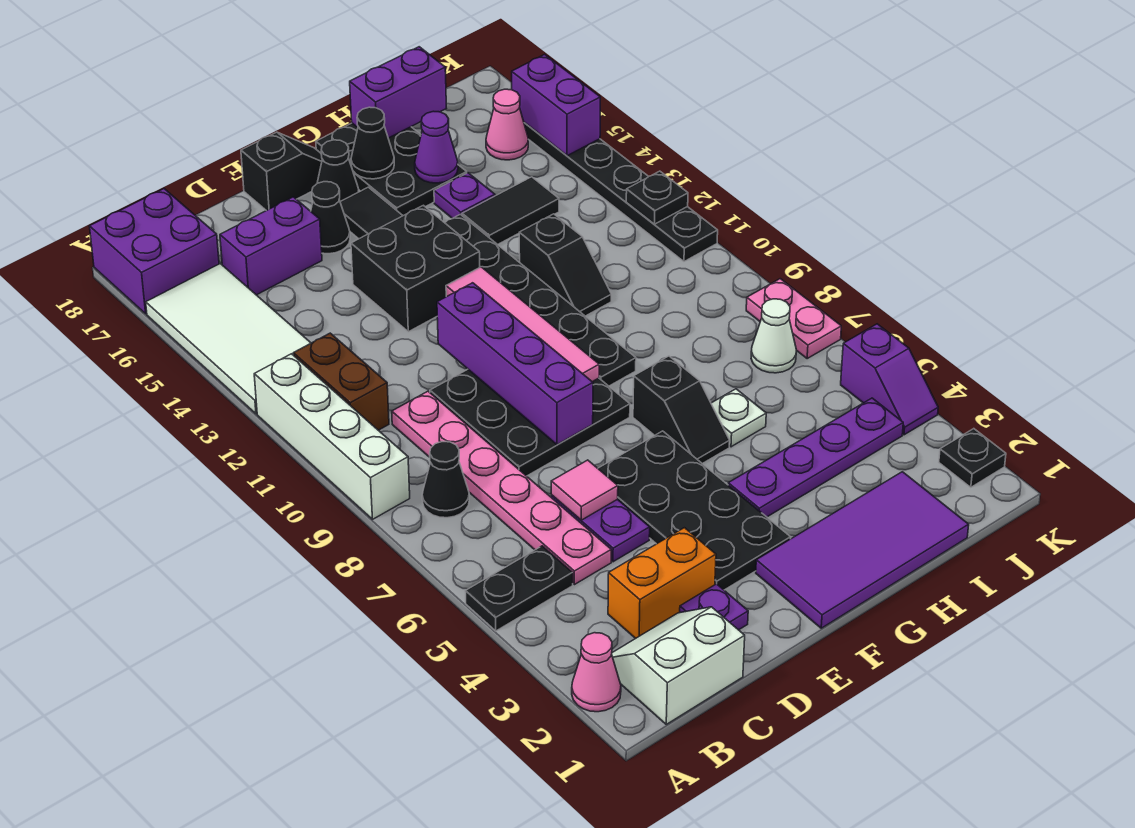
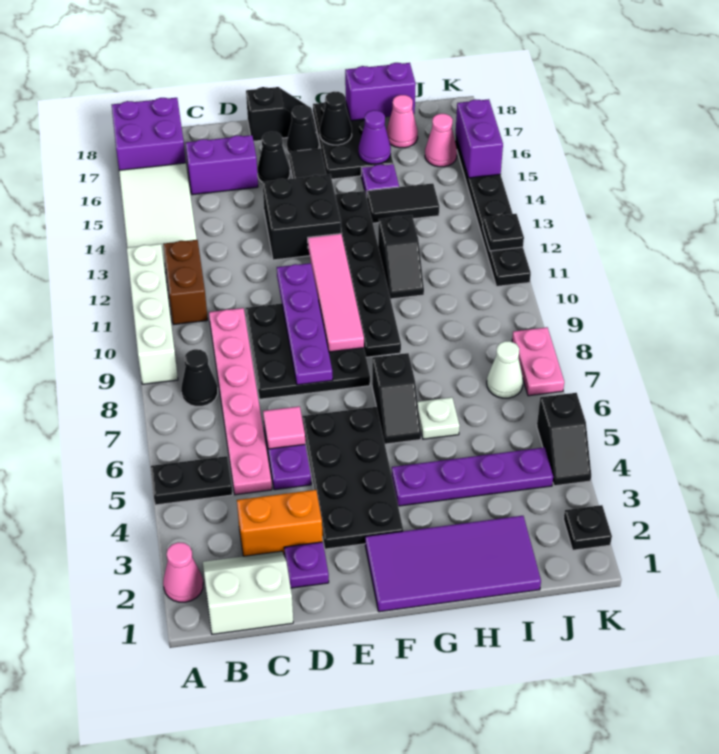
purple 1x4 brick [437,283,593,445] -> purple 1x4 plate [277,263,333,385]
none -> pink 1x1 cone [386,95,418,148]
purple 1x2 slope [841,324,938,435] -> black 1x2 slope [537,393,591,486]

